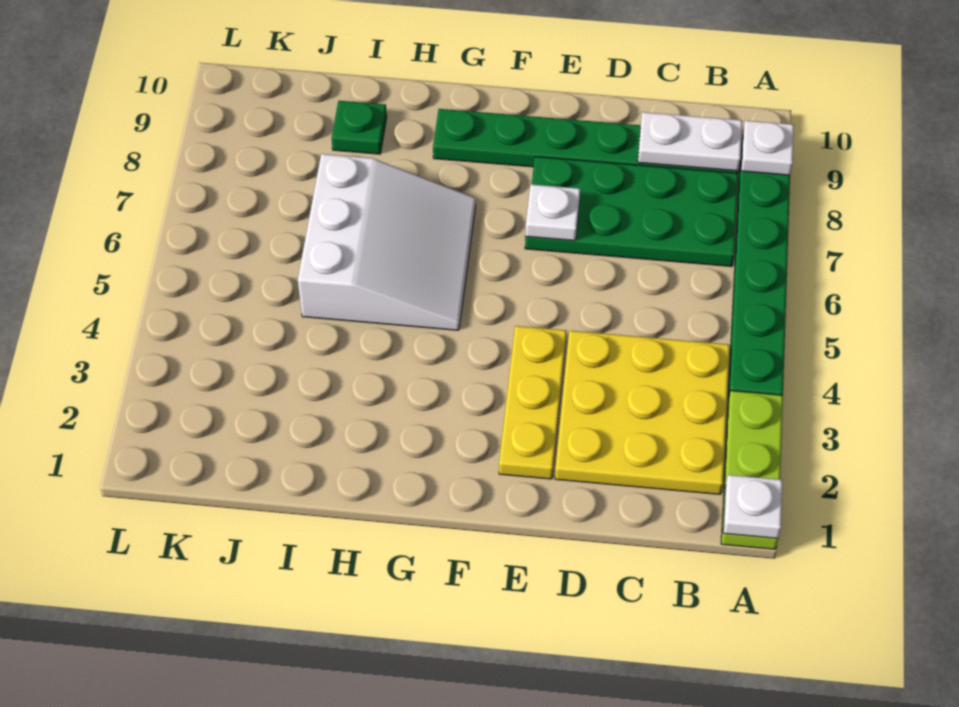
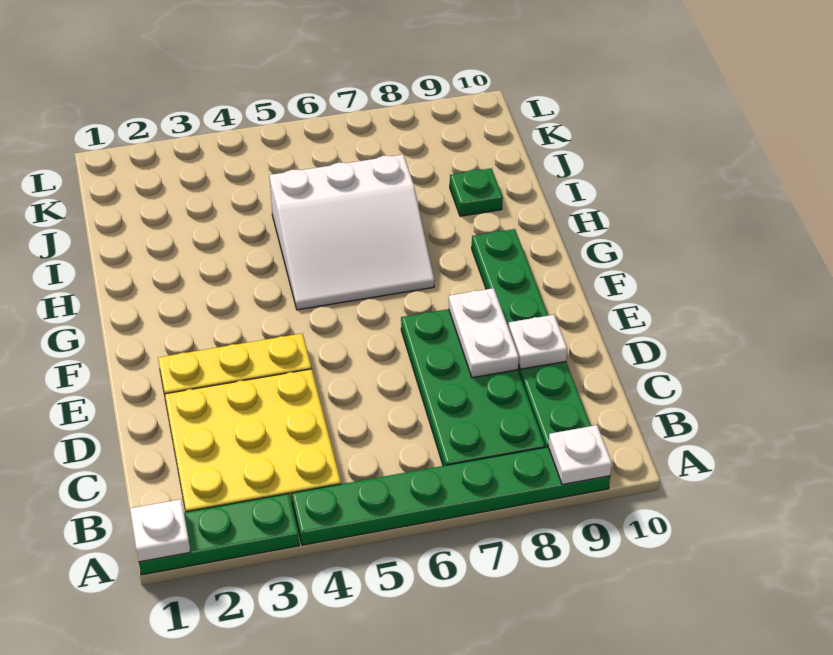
lime 1x3 plate [721,391,783,549] -> green 1x3 plate [139,494,299,575]
white 1x2 plate [638,112,742,171] -> white 1x2 plate moved to [449,288,519,378]
white 1x1 plate [525,184,580,241] -> white 1x1 plate moved to [508,315,567,369]

